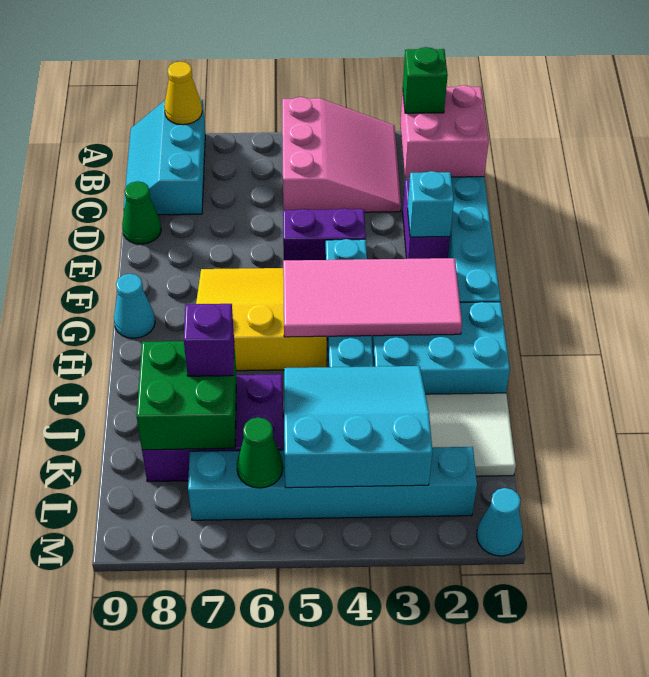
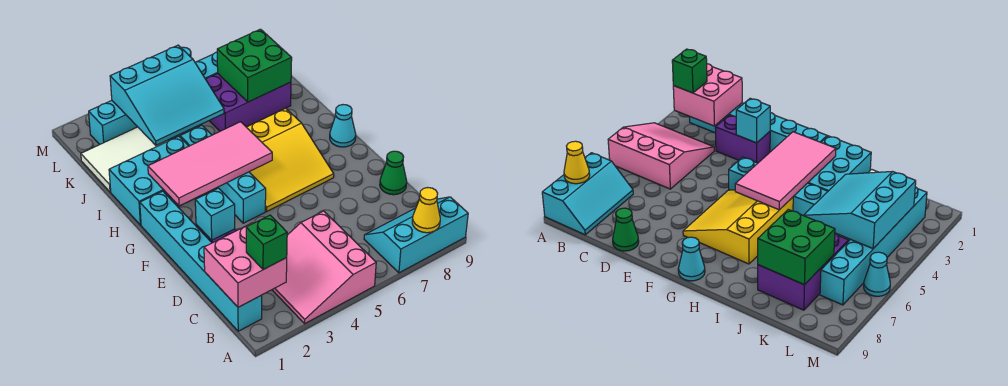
cyan 2x3 slope [123,100,205,215] -> cyan 2x3 slope turned to [364,197,468,273]
purple 1x2 brick [283,208,366,260] -> none
purple 1x1 brick [184,304,234,376] -> none
green 1x1 cone [237,417,283,488] -> none
cyan 1x1 cone [477,488,523,556] -> cyan 1x1 cone moved to [864,252,890,296]

